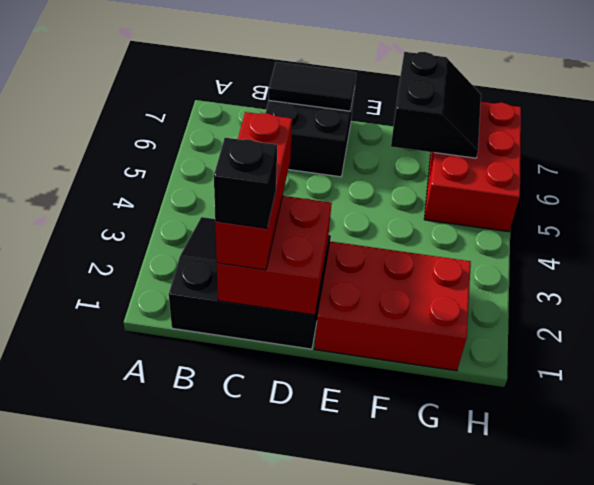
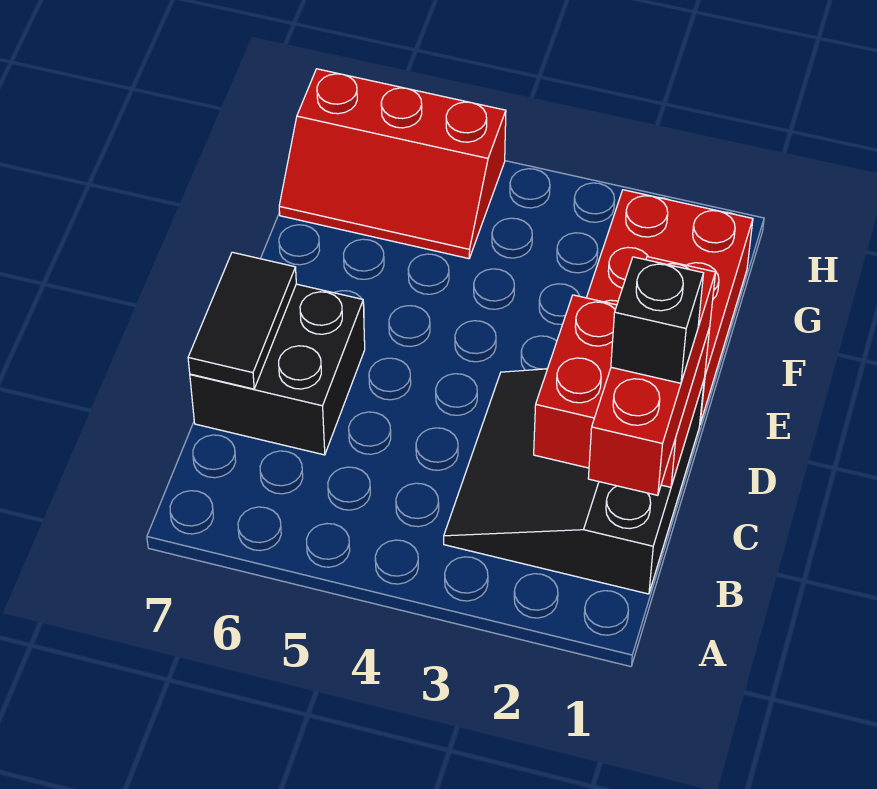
red 1x3 brick [215,112,292,270] -> red 1x3 brick turned to [588,257,715,495]
black 2x2 slope [391,52,481,158] -> none
red 2x3 brick [424,102,521,232] -> red 2x3 slope [279,69,506,259]

